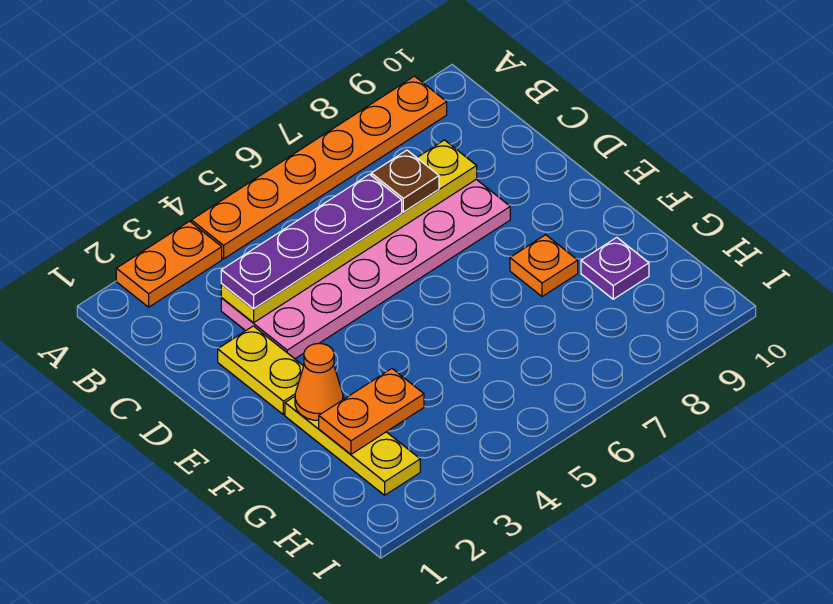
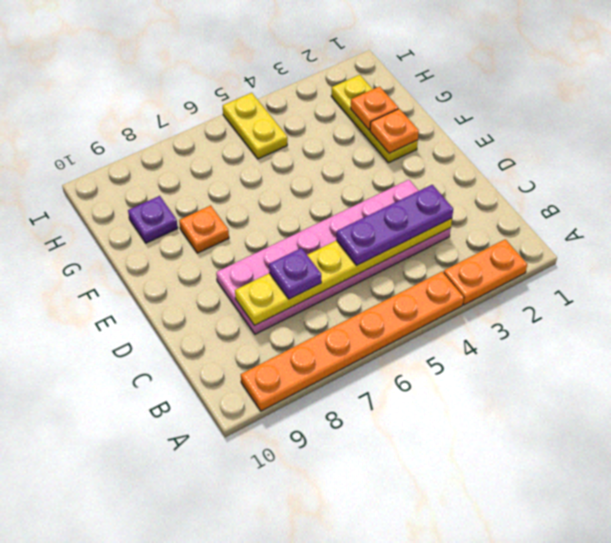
purple 1x4 plate [221,174,402,309] -> purple 1x3 plate [336,185,453,265]
brown 1x1 plate [371,150,439,212] -> purple 1x1 plate [269,248,321,299]
yellow 1x2 plate [218,326,304,415] -> yellow 1x2 plate moved to [223,93,287,159]
orange 1x1 cone [295,343,343,420] -> orange 1x1 plate [370,109,419,153]
orange 1x2 plate [319,369,424,454] -> orange 1x1 plate [351,86,398,130]

